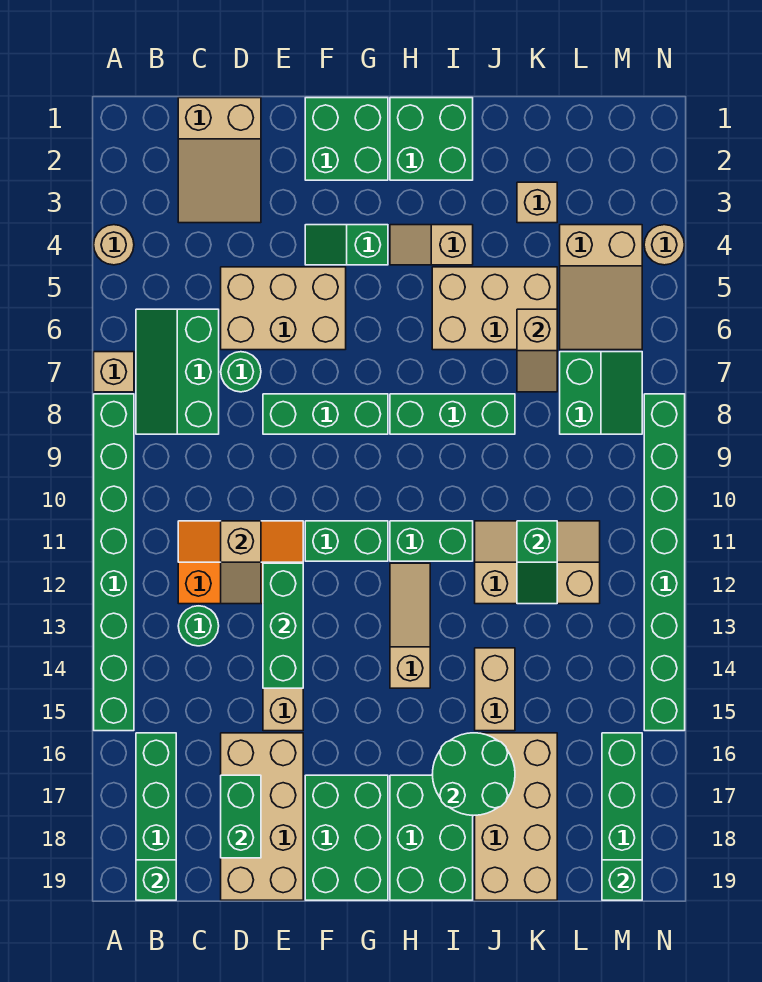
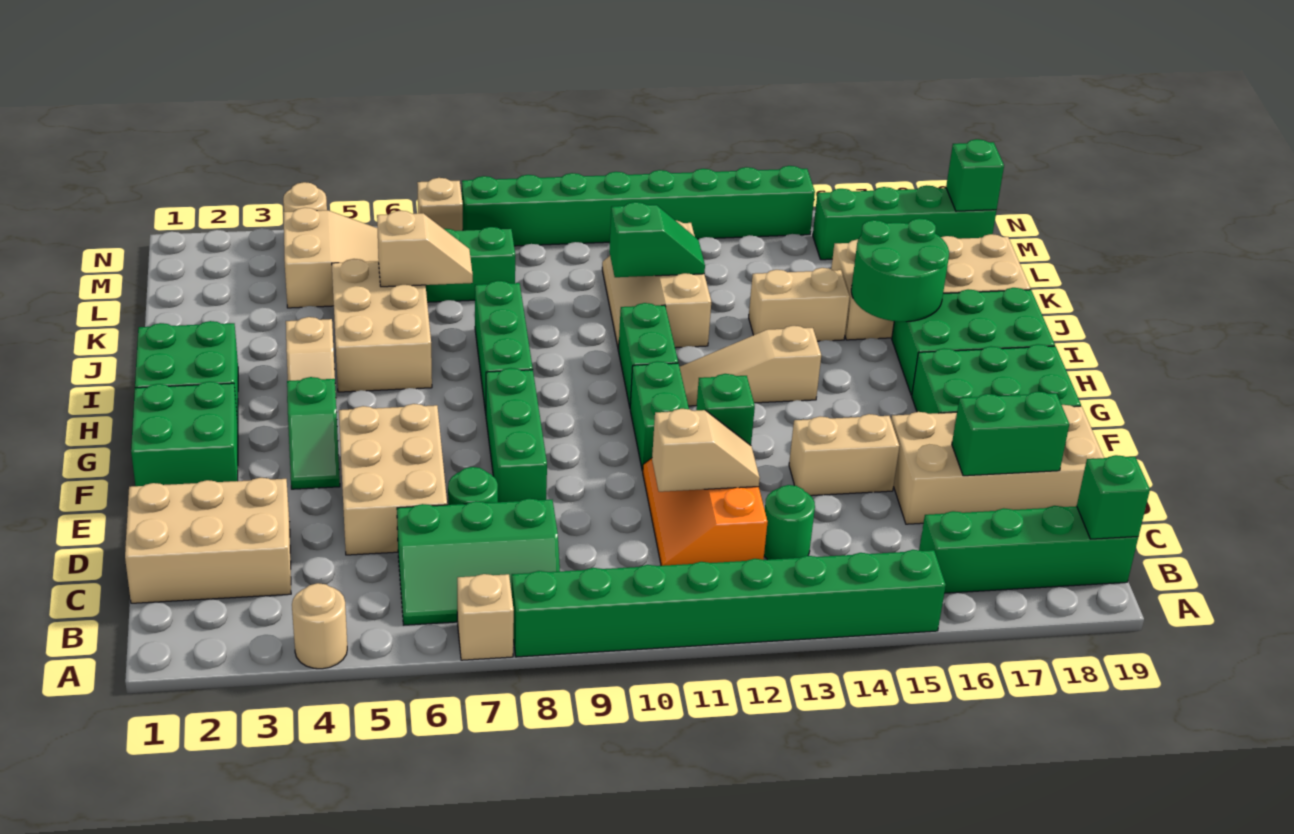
tan 2x3 slope [178,98,261,223] -> tan 2x3 brick [125,478,291,603]
green 1x3 brick [263,563,303,688] -> green 1x1 brick [696,374,755,445]
tan 1x1 brick [517,182,557,223] -> tan 1x1 brick moved to [417,178,463,231]

